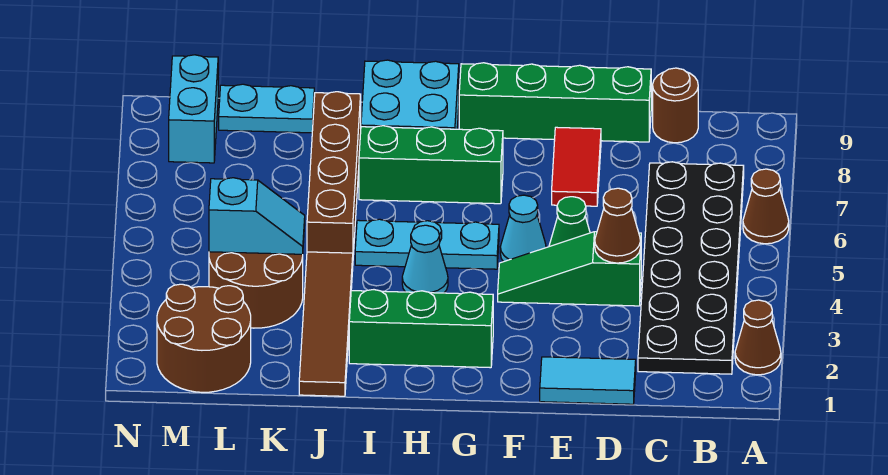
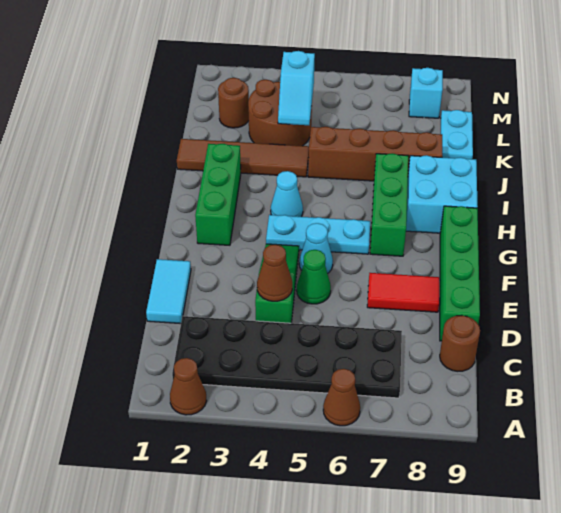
cyan 1x3 plate [355,219,499,269] -> cyan 1x3 plate turned to [266,215,370,254]
brown 2x2 round brick [157,284,251,392] -> brown 1x1 round brick [218,78,249,128]
cyan 1x2 brick [169,55,218,163] -> cyan 1x1 brick [409,68,443,118]

